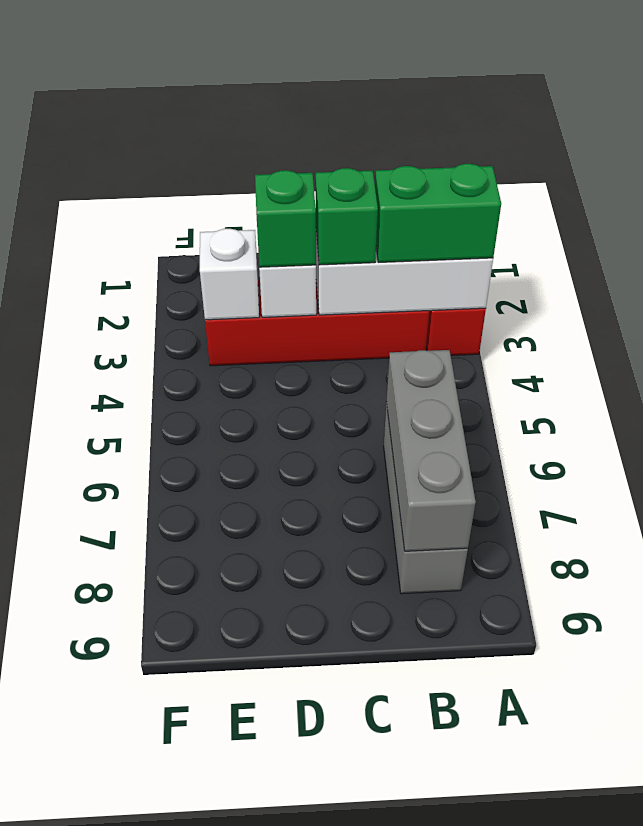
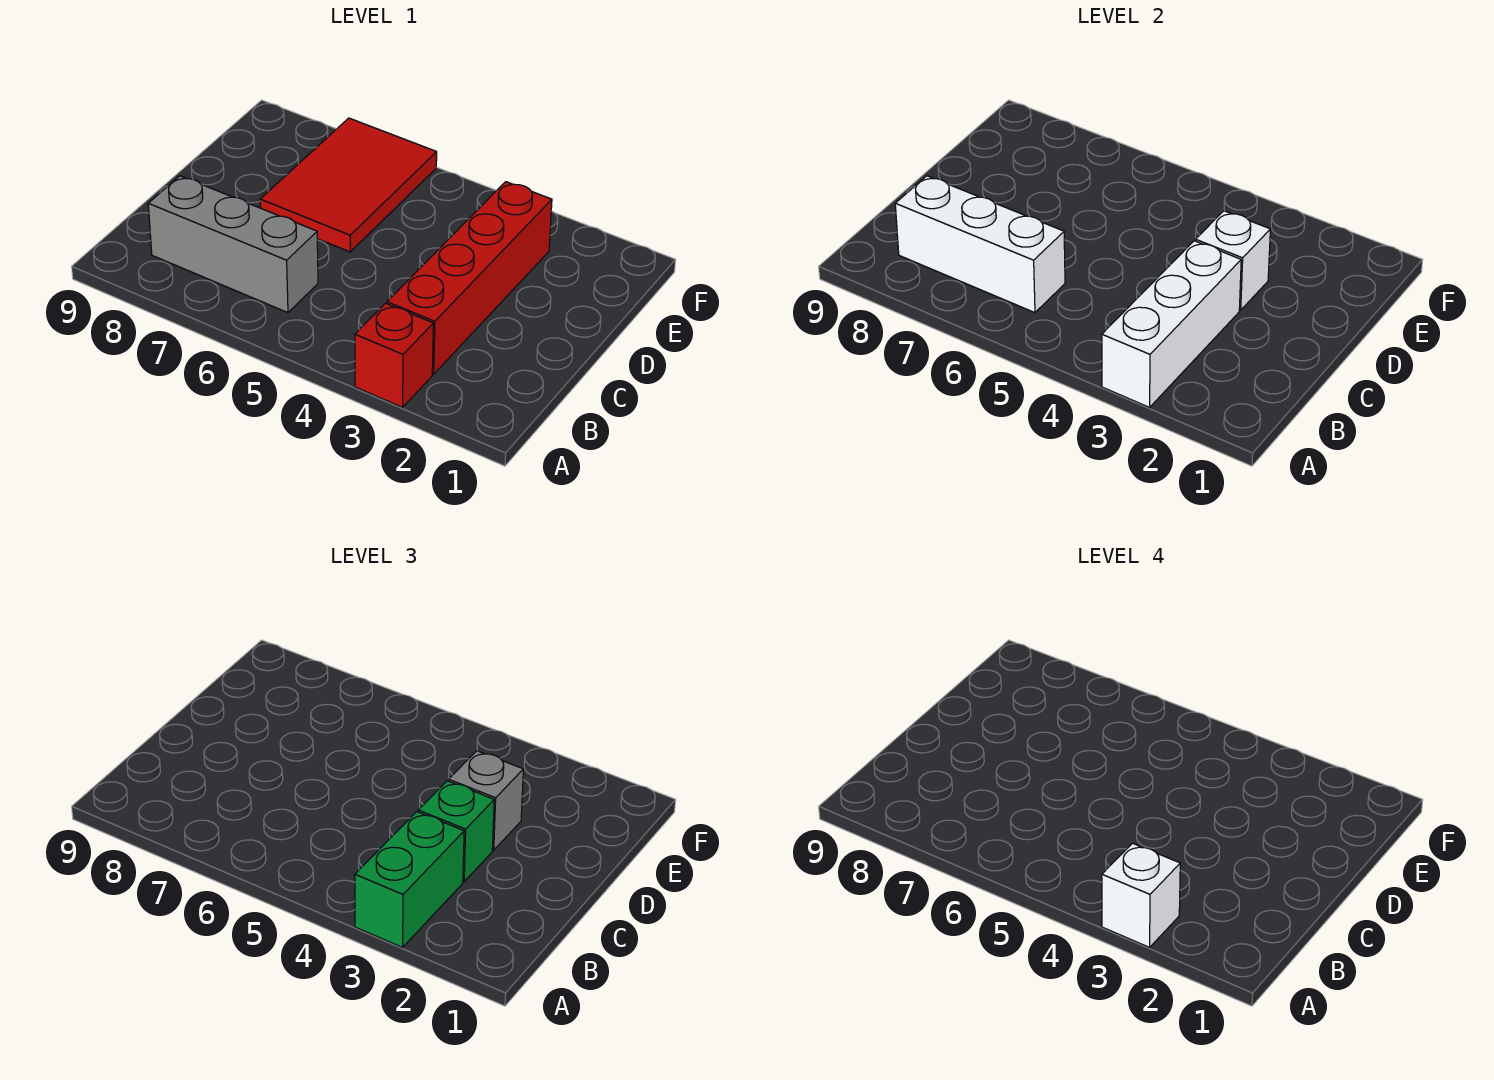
grey 1x3 brick [386,350,476,551] -> white 1x3 brick [895,176,1065,313]
green 1x1 brick [255,170,316,267] -> grey 1x1 brick [449,751,523,850]
none -> red 2x3 tile [260,118,437,252]
white 1x1 brick [200,229,259,320] -> white 1x1 brick moved to [1102,843,1180,947]

